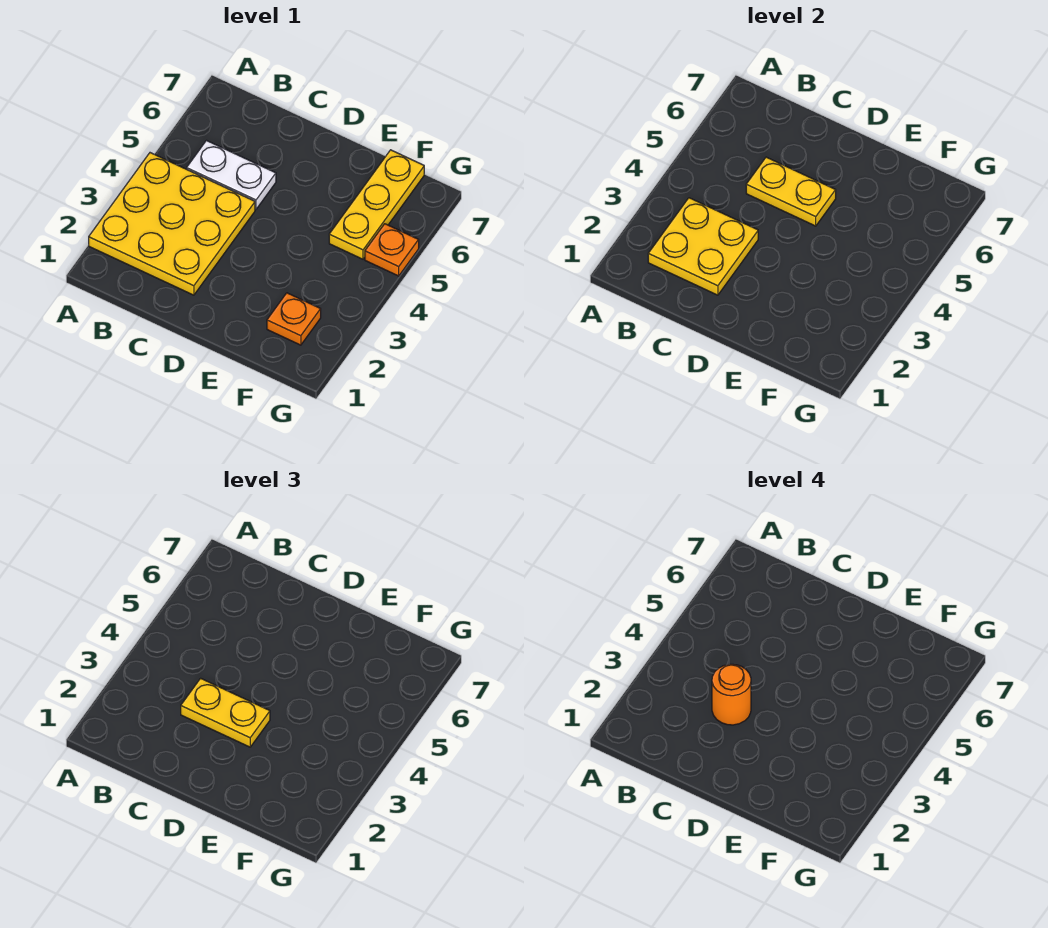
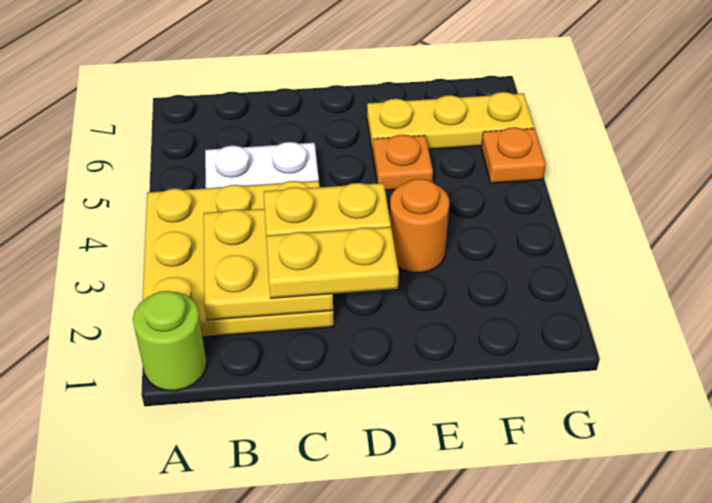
none -> lime 1x1 round brick [133,291,207,391]
orange 1x1 round brick [712,664,751,725] -> orange 1x1 round brick moved to [390,179,449,273]
yellow 1x2 plate [746,157,836,226] -> yellow 1x2 plate moved to [266,227,399,298]
orange 1x1 plate [267,293,321,345] -> orange 1x1 plate moved to [372,135,433,191]
yellow 1x3 plate [329,150,424,259] -> yellow 1x3 plate turned to [367,92,534,153]

